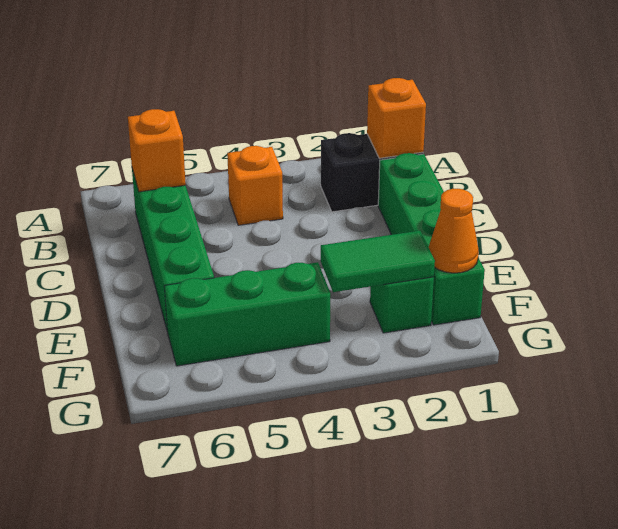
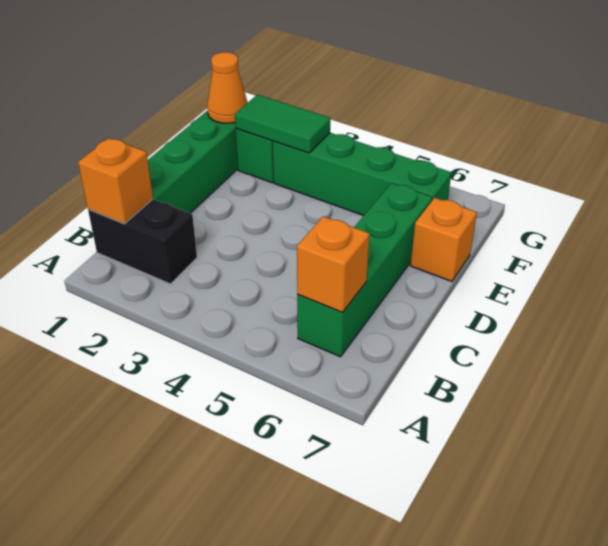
orange 1x1 brick [227,146,283,225] -> orange 1x1 brick moved to [411,198,477,281]
green 1x3 brick [164,262,330,366] -> green 1x4 brick [273,133,451,216]

